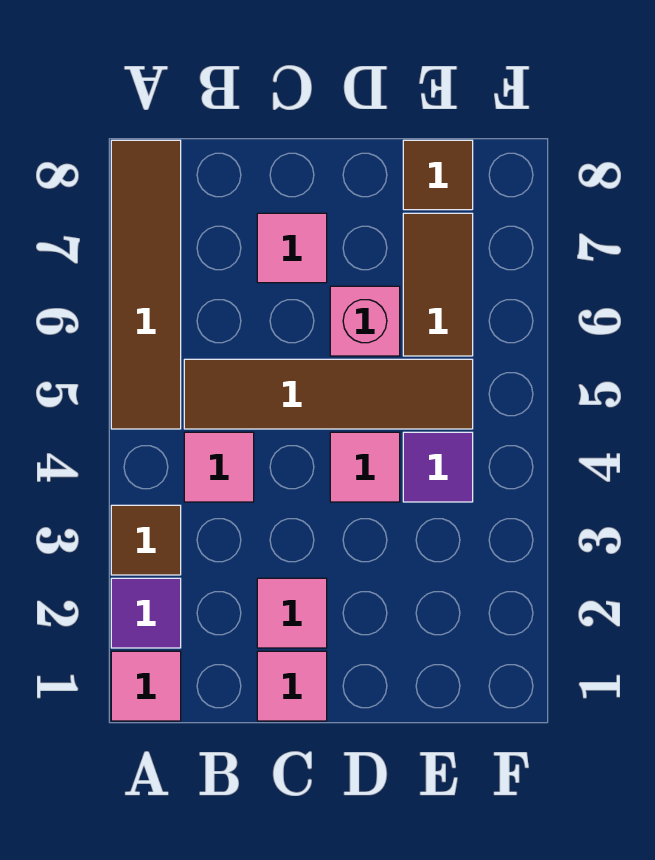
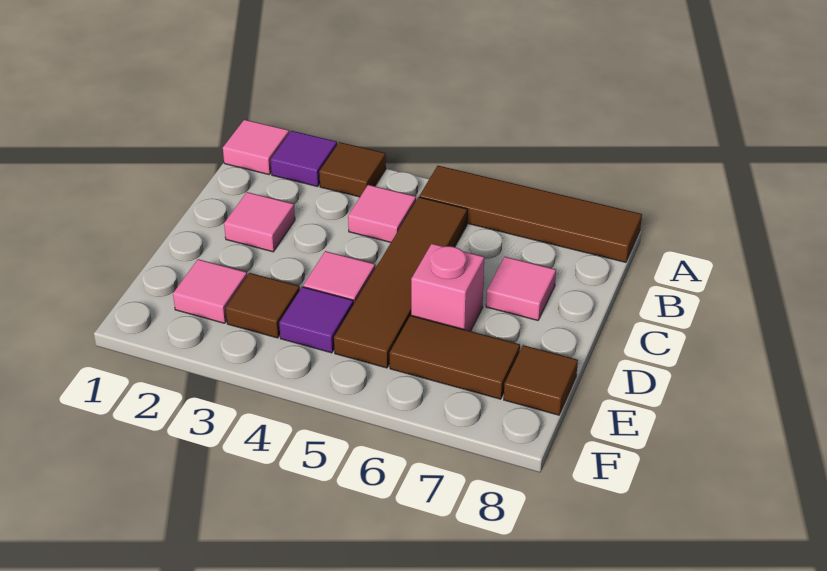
pink 1x1 tile [257,651,327,721] -> pink 1x1 tile moved to [173,259,247,323]
none -> brown 1x1 tile [226,273,300,338]

